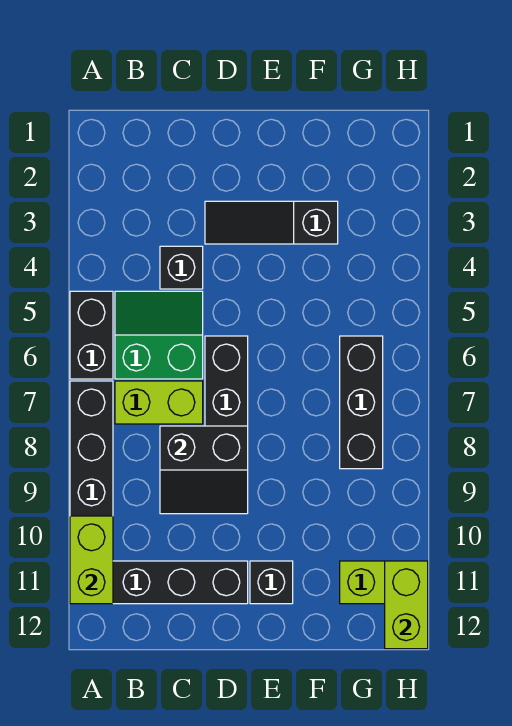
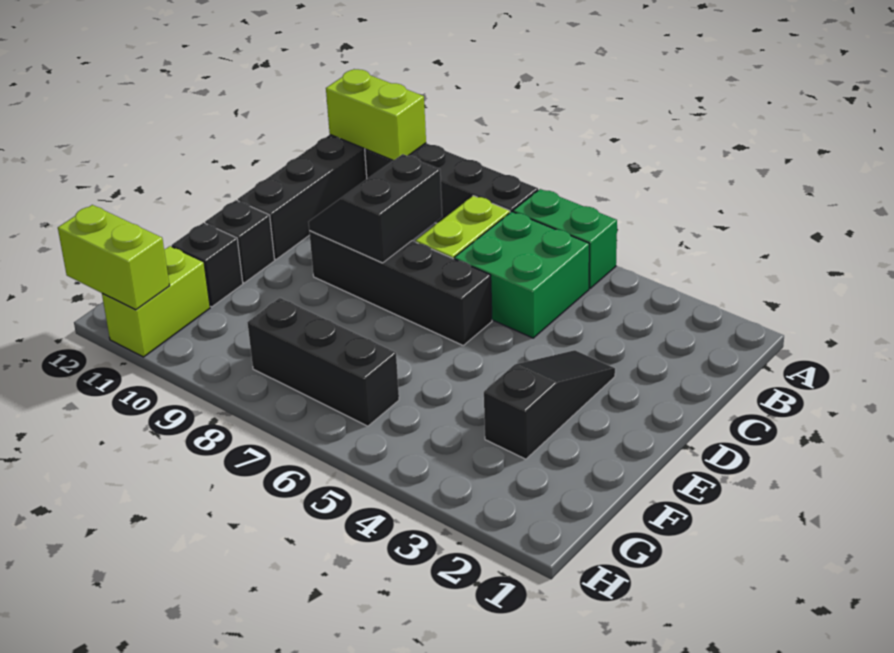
black 1x2 brick [70,291,113,379] -> green 1x2 brick [513,189,617,289]
green 2x2 slope [115,291,203,379] -> green 2x2 brick [454,212,589,338]
black 1x1 brick [160,246,203,289] -> black 1x1 brick moved to [172,223,243,307]

